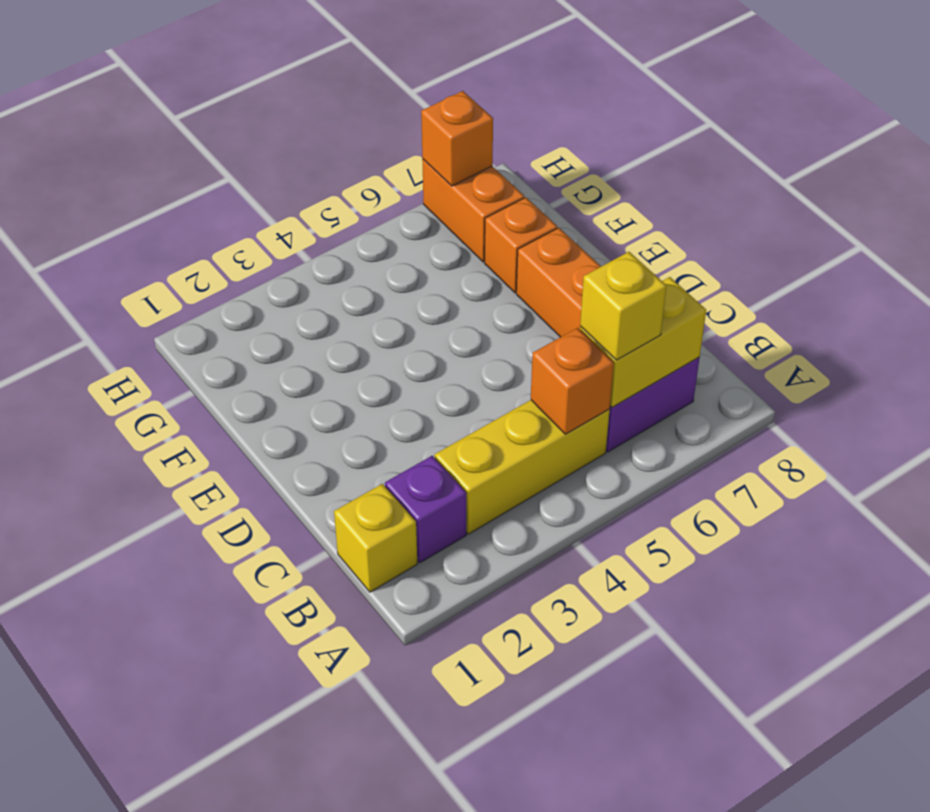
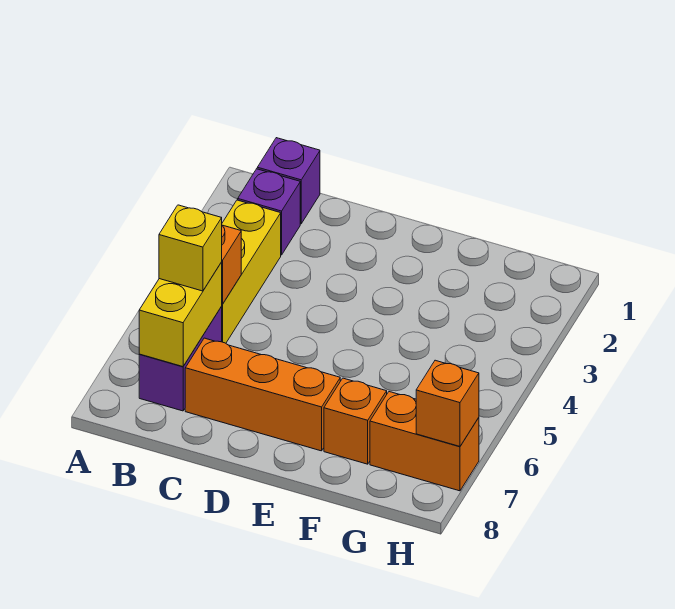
yellow 1x1 brick [334,484,417,592] -> purple 1x1 brick [257,138,320,224]

